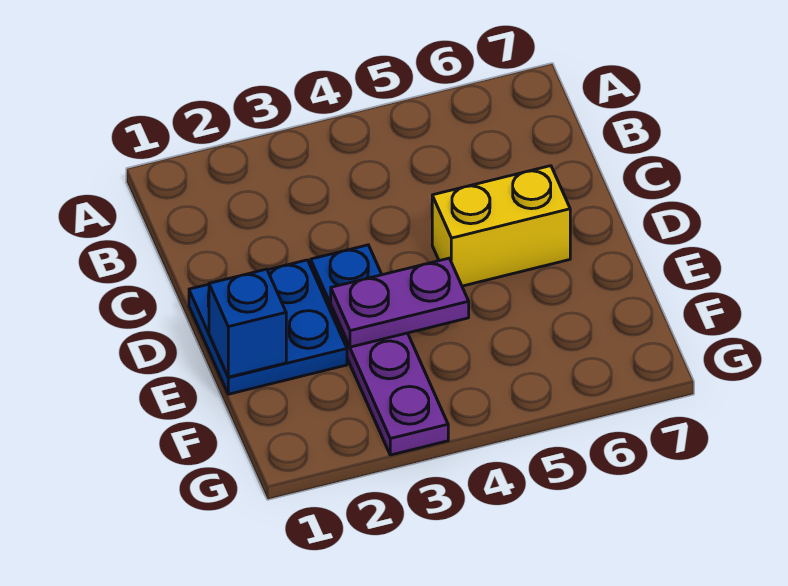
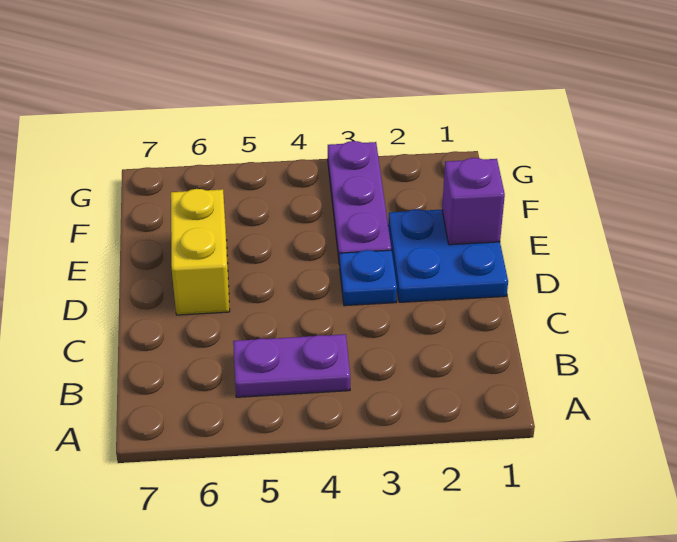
yellow 1x2 brick [432,166,570,286] -> yellow 1x2 brick turned to [171,189,230,315]
blue 1x1 brick [209,269,286,377] -> purple 1x1 brick [442,158,505,245]
purple 1x2 plate [331,258,469,347] -> purple 1x2 plate moved to [233,334,350,397]

